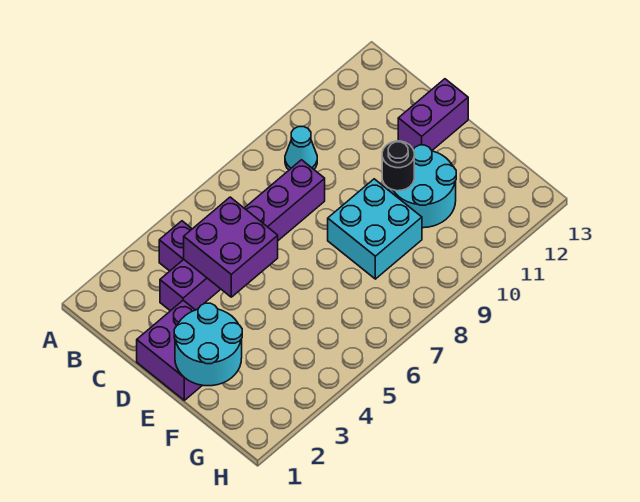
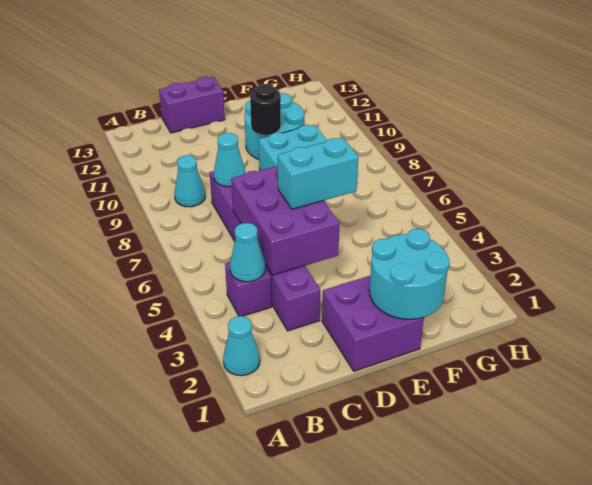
none -> cyan 1x1 cone [223,316,260,376]
none -> cyan 1x1 cone [230,223,265,282]
purple 2x2 brick [184,197,278,297] -> purple 2x3 brick [231,165,340,275]
none -> cyan 1x1 cone [214,133,245,187]
none -> cyan 1x2 brick [278,138,358,209]
purple 1x2 brick [398,79,468,150] -> purple 1x2 brick turned to [159,77,225,133]

